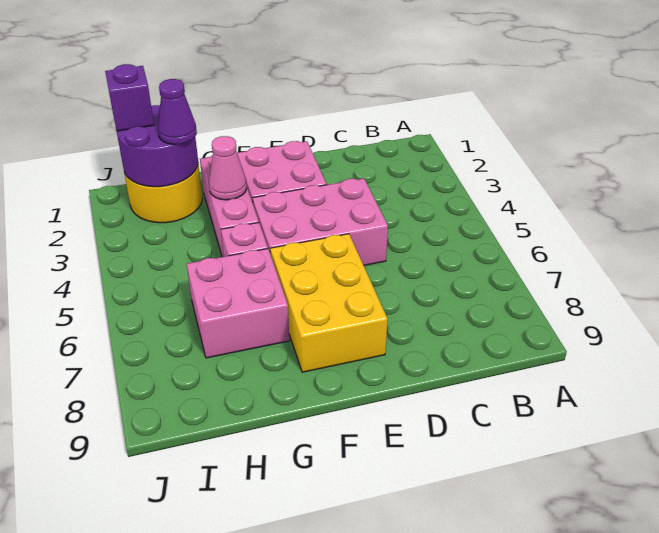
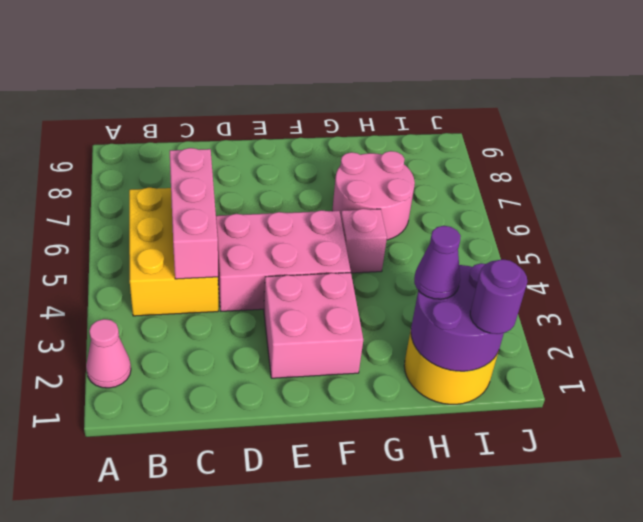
yellow 2x3 brick [270,234,388,372] -> yellow 2x3 brick moved to [129,187,218,316]
pink 1x3 brick [200,155,259,257] -> pink 1x3 brick moved to [170,148,218,279]
pink 1x1 cone [209,136,247,200] -> pink 1x1 cone moved to [86,319,131,388]
pink 2x2 brick [187,249,289,358] -> pink 2x2 round brick [332,151,415,240]
purple 1x1 brick [105,64,154,131] -> purple 1x1 round brick [470,259,527,334]

